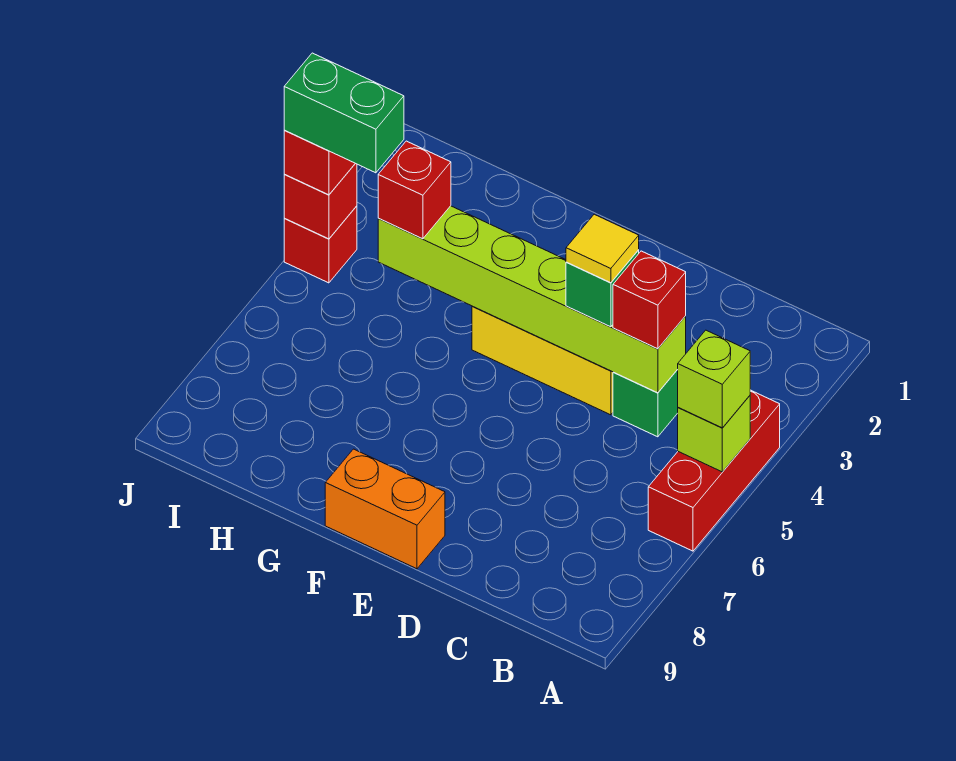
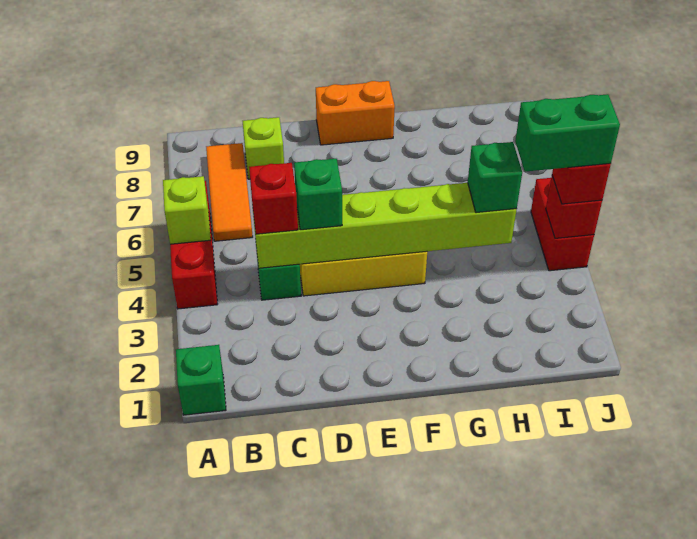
none -> green 1x1 brick [176,345,226,415]
lime 1x1 brick [677,330,750,428] -> lime 1x1 brick moved to [243,117,284,179]
none -> orange 1x3 tile [206,143,253,241]
yellow 1x1 tile [566,214,639,283] -> none
red 1x1 brick [378,141,451,239] -> green 1x1 brick [468,142,522,213]
red 1x1 brick [284,206,357,283] -> red 1x2 brick [531,178,594,271]

